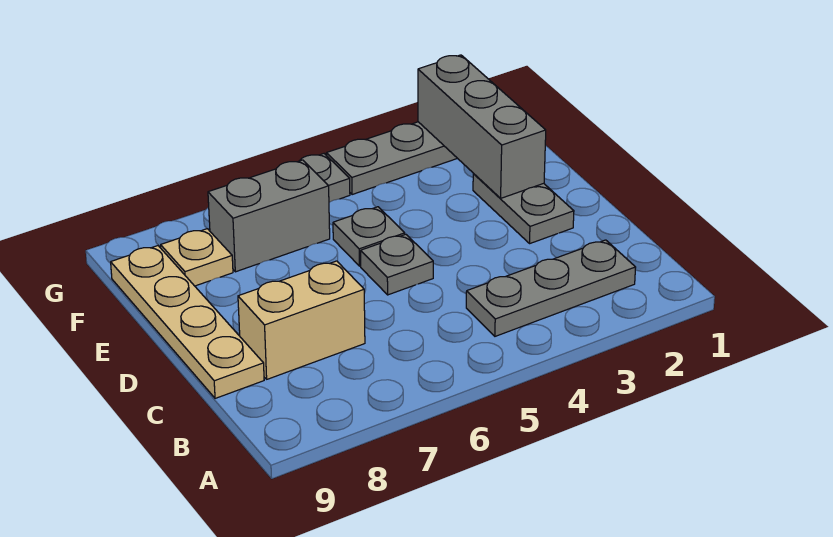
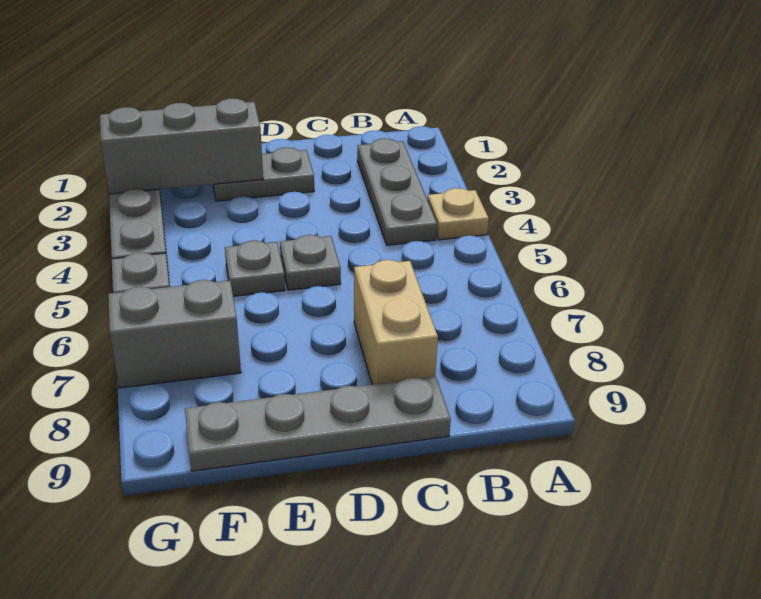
tan 1x4 plate [111,246,264,398] -> grey 1x4 plate [185,377,451,471]
grey 1x2 brick [208,160,330,272] -> grey 1x2 brick turned to [108,280,241,388]
tan 1x1 plate [161,229,233,286] -> tan 1x1 plate moved to [428,188,489,240]

